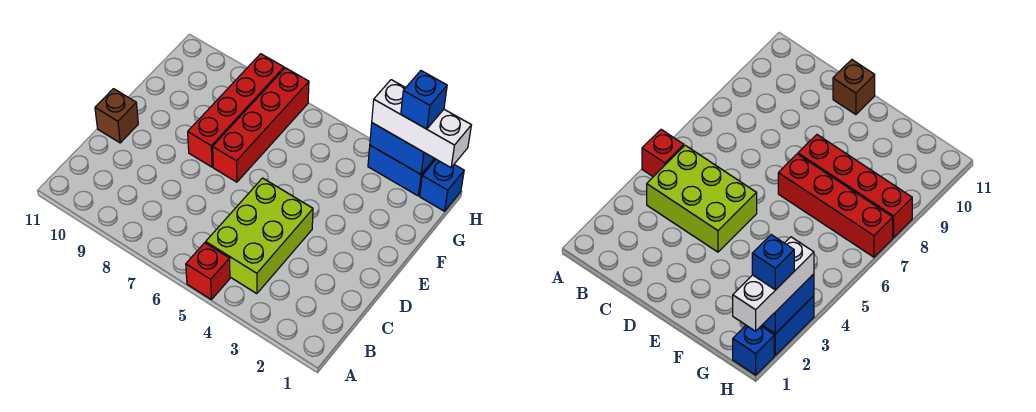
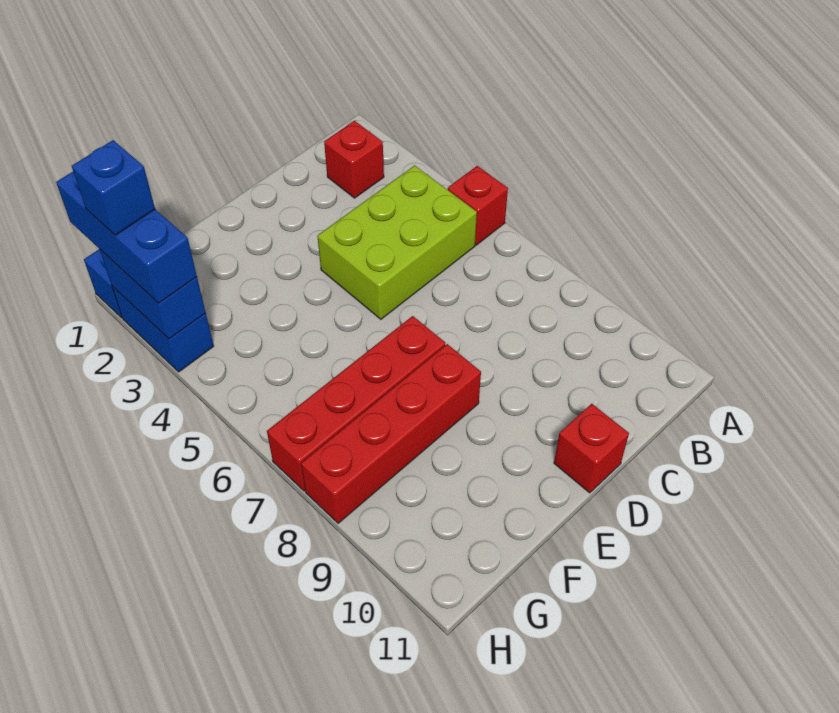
none -> red 1x1 brick [324,121,384,198]
brown 1x1 brick [95,89,138,143] -> red 1x1 brick [554,404,629,493]
white 1x3 brick [372,80,471,168] -> blue 1x3 brick [56,172,197,303]

